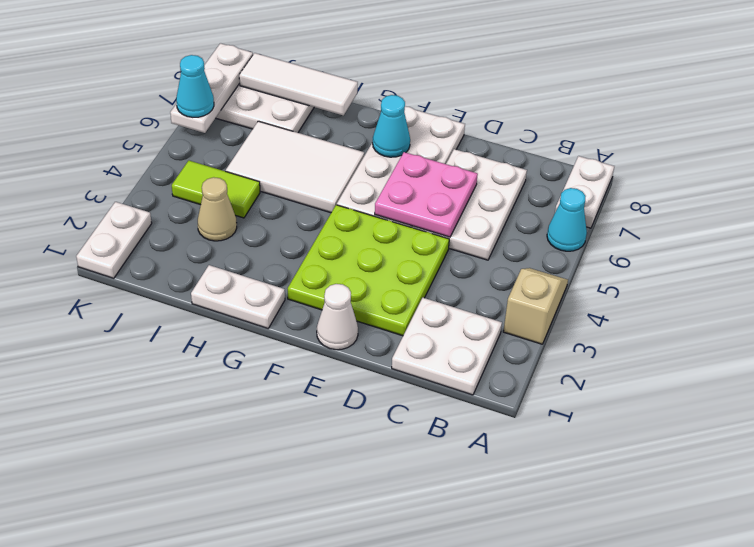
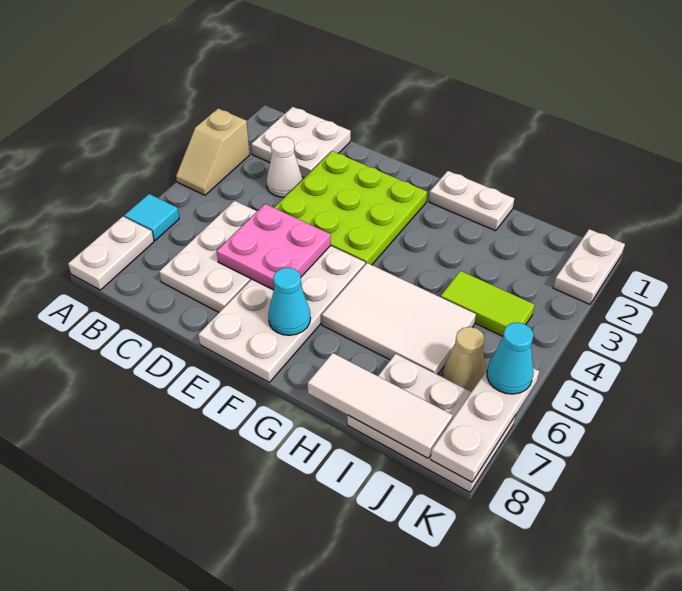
cyan 1x1 cone [547,188,587,251] -> cyan 1x1 tile [124,194,179,240]
white 1x1 cone [317,284,358,350] -> white 1x1 cone moved to [267,137,303,197]
tan 1x1 cone [198,177,237,241] -> tan 1x1 cone moved to [443,327,486,392]

